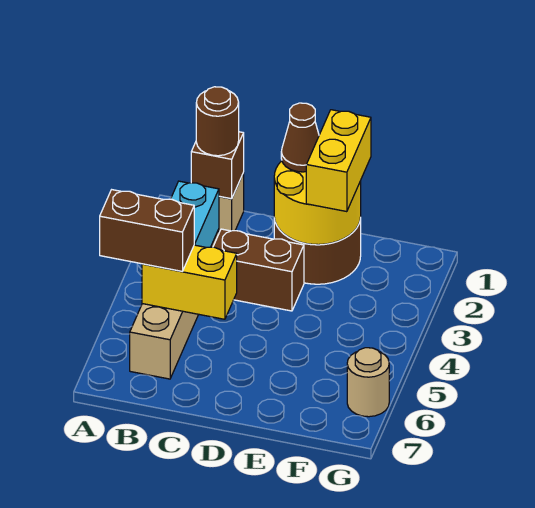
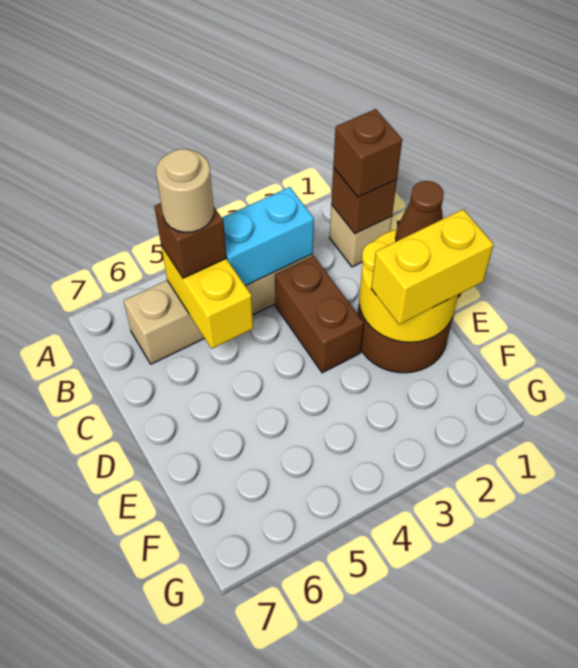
brown 1x2 brick [100,190,194,271] -> brown 1x1 brick [155,203,226,278]
brown 1x1 round brick [196,87,239,156] -> brown 1x1 brick [333,109,402,197]
tan 1x1 round brick [347,348,389,417] -> tan 1x1 round brick moved to [156,149,214,232]

